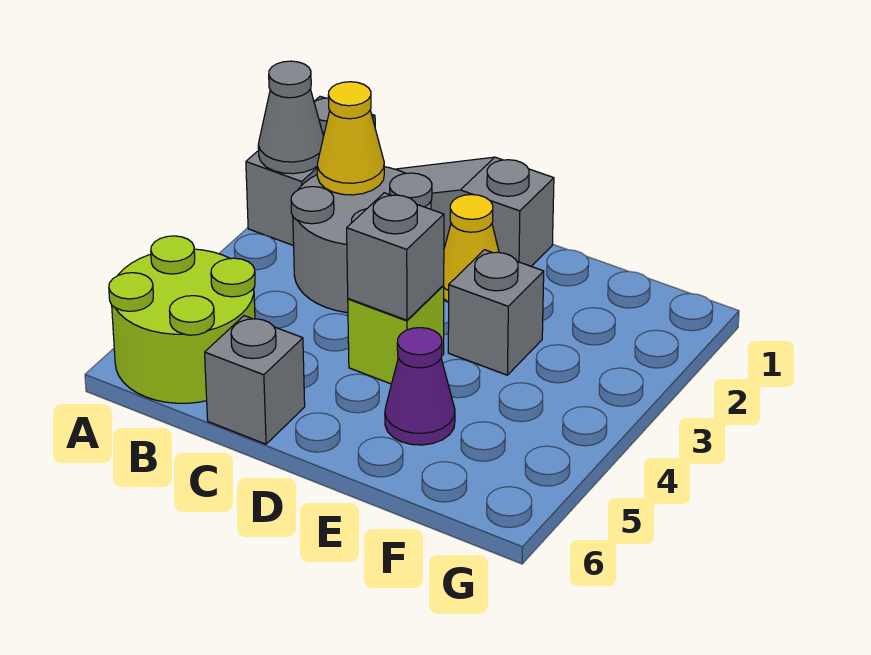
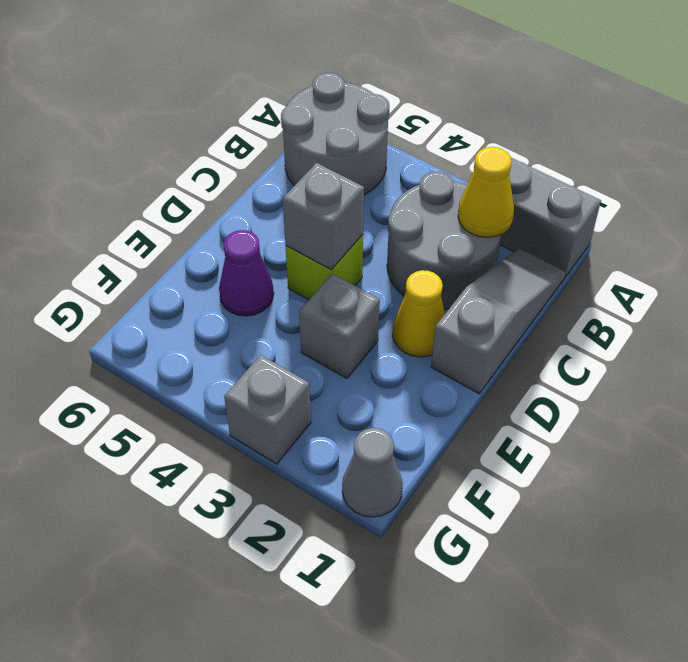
grey 1x1 cone [258,61,324,174] -> grey 1x1 cone moved to [342,428,403,517]
lime 2x2 round brick [109,236,255,403] -> grey 2x2 round brick [281,73,389,195]
grey 1x1 brick [205,316,305,444] -> grey 1x1 brick moved to [224,355,311,464]

